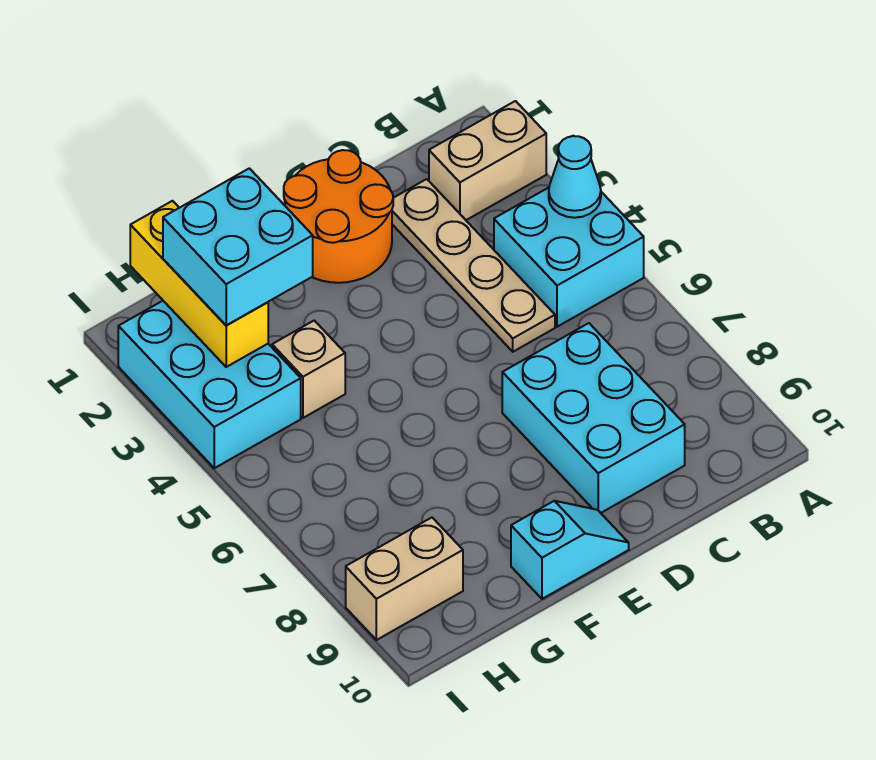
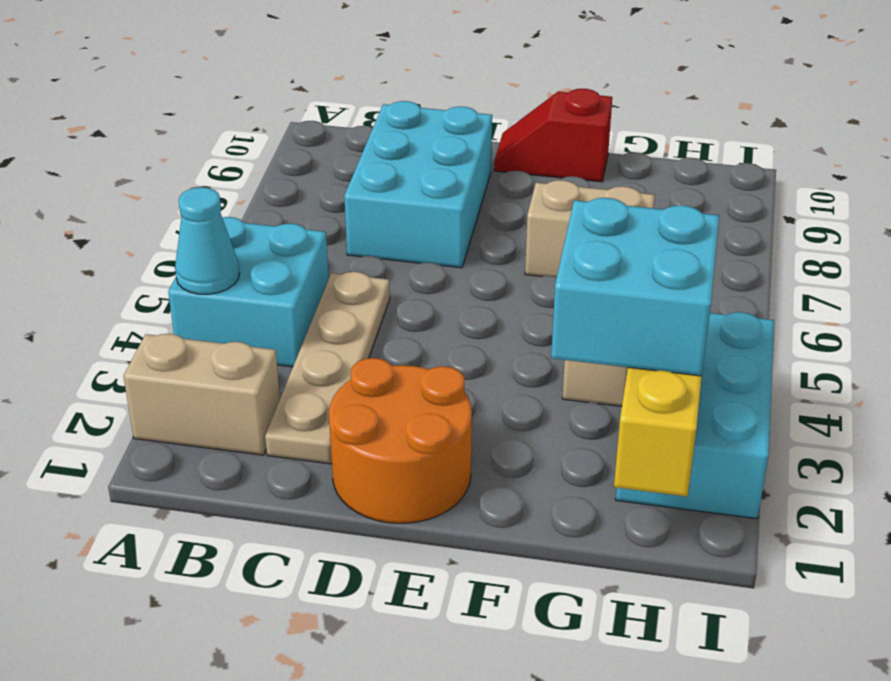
cyan 1x2 slope [511,501,629,599] -> red 1x2 slope [494,89,612,182]
tan 1x2 brick [346,518,463,640] -> tan 1x2 brick moved to [525,180,655,277]

